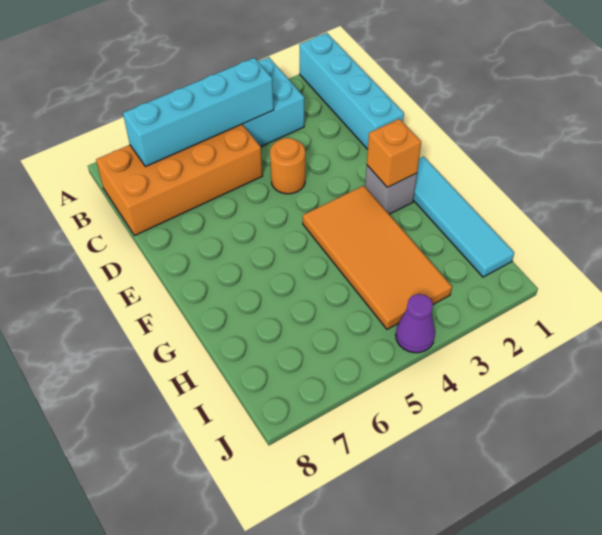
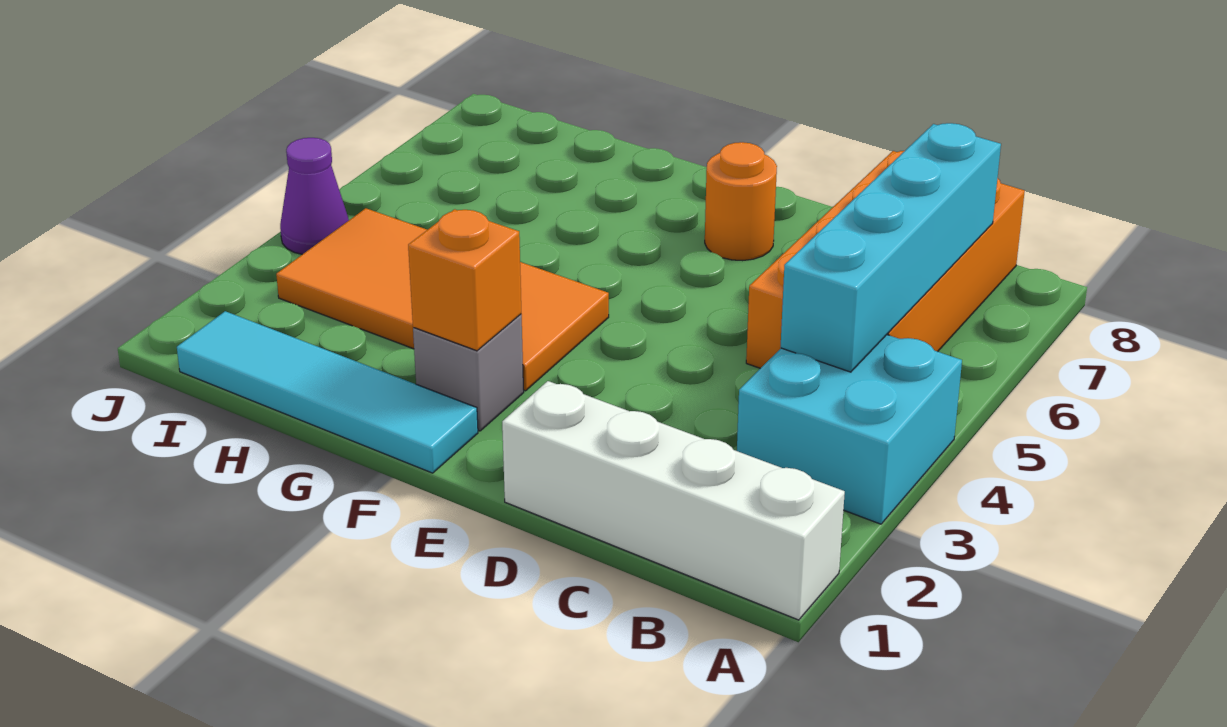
cyan 1x4 brick [299,33,404,149] -> white 1x4 brick [502,381,845,620]
orange 1x1 round brick [270,138,305,194] -> orange 1x1 round brick moved to [705,142,777,261]

